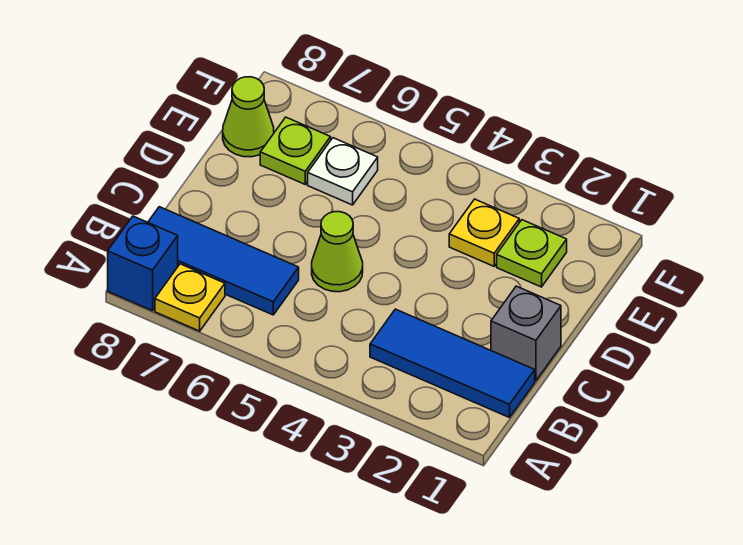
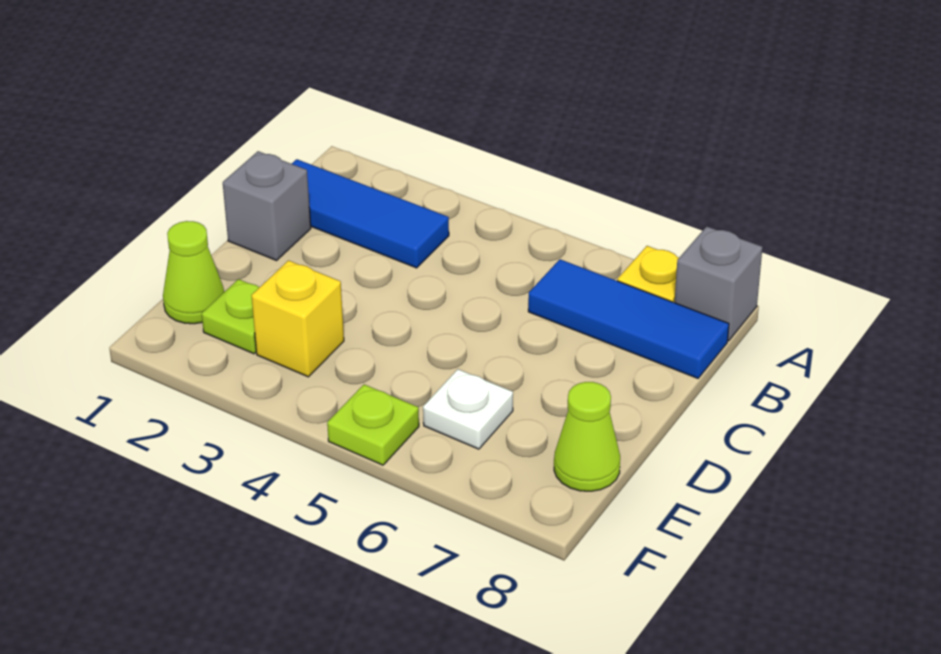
blue 1x1 brick [108,216,178,311] -> grey 1x1 brick [675,226,762,341]
lime 1x1 cone [312,212,363,292] -> lime 1x1 cone moved to [163,221,224,324]
yellow 1x1 plate [449,199,519,266] -> yellow 1x1 brick [251,260,344,377]
lime 1x1 plate [260,117,331,184] -> lime 1x1 plate moved to [327,384,419,465]

